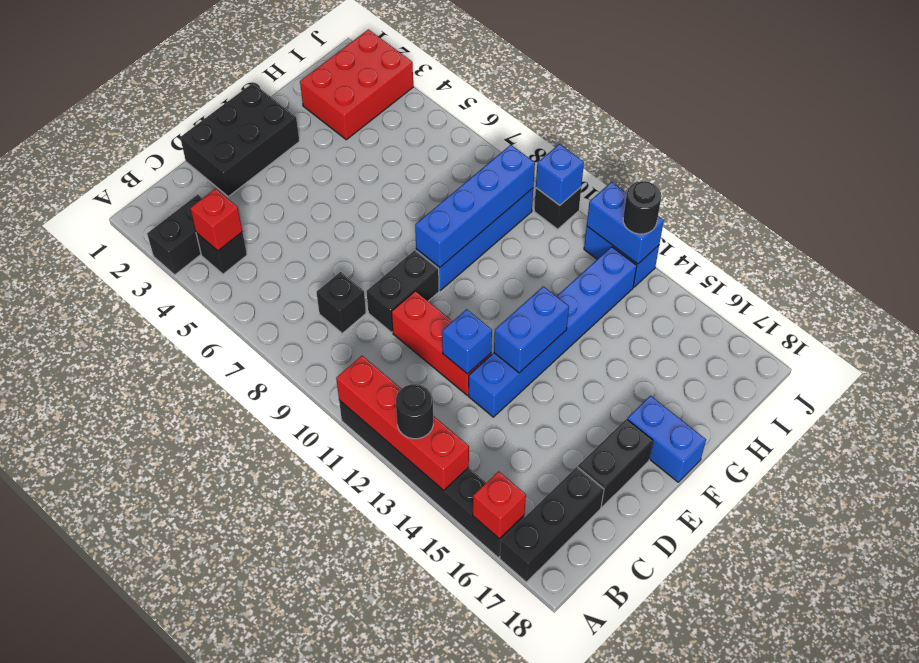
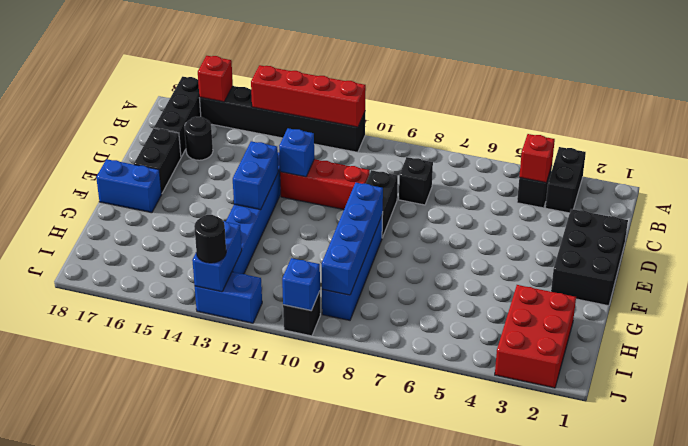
black 1x1 round brick [396,384,433,439] -> black 1x1 round brick moved to [184,117,213,160]
blue 1x2 brick [587,182,664,264] -> blue 1x2 brick turned to [192,221,242,292]

